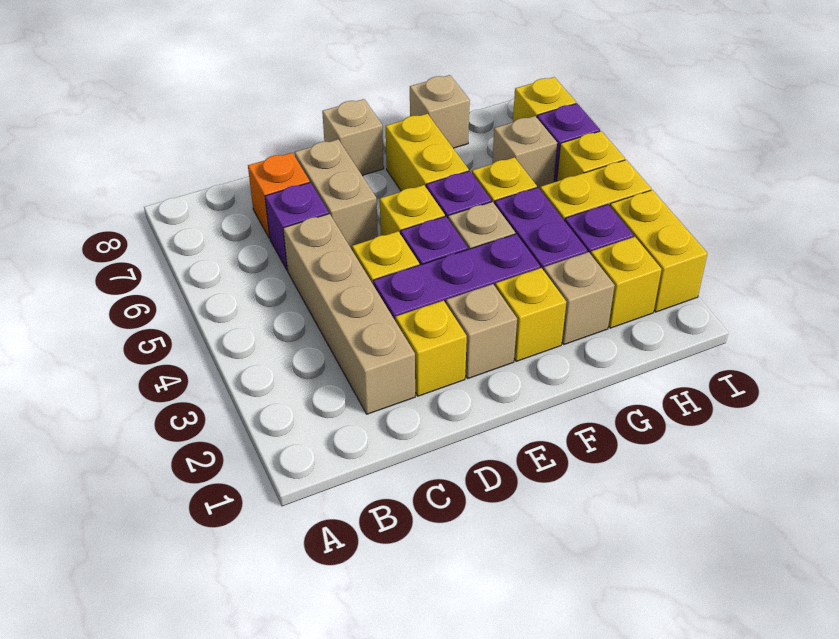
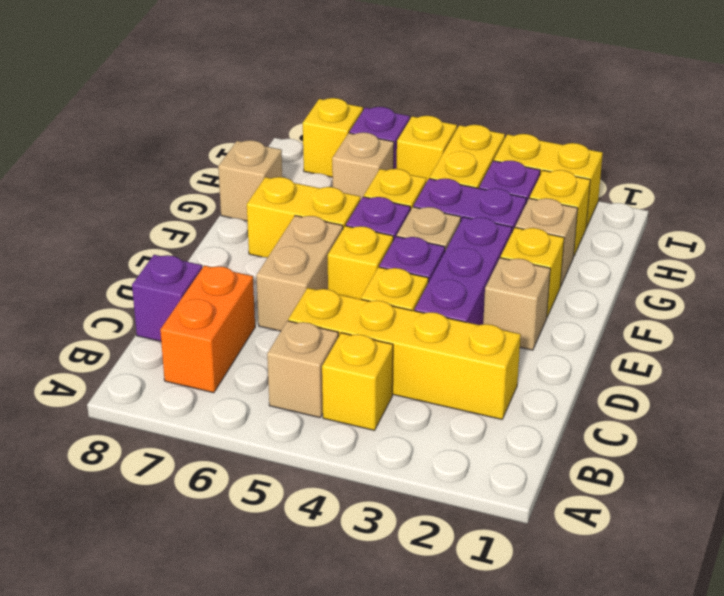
tan 1x4 brick [283,214,415,414] -> yellow 1x4 brick [288,288,521,419]
purple 1x1 brick [265,182,329,269] -> purple 1x1 brick moved to [132,255,202,341]
orange 1x1 brick [248,153,310,238] -> orange 1x2 brick [160,266,255,393]
yellow 1x1 brick [395,301,467,396] -> yellow 1x1 brick moved to [322,333,393,430]
tan 1x2 brick [295,139,378,249] -> tan 1x2 brick turned to [256,216,343,331]
tan 1x1 brick [322,99,384,175] -> tan 1x1 brick moved to [267,321,338,418]

